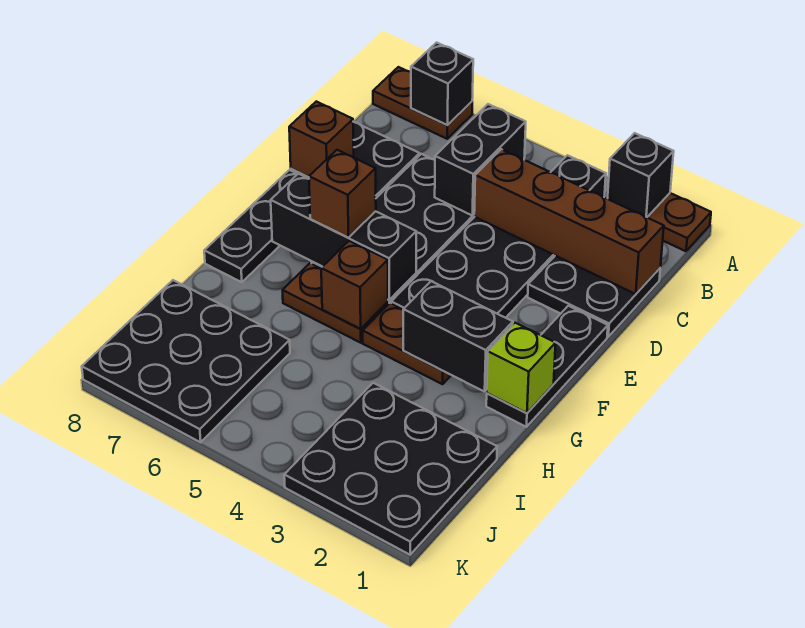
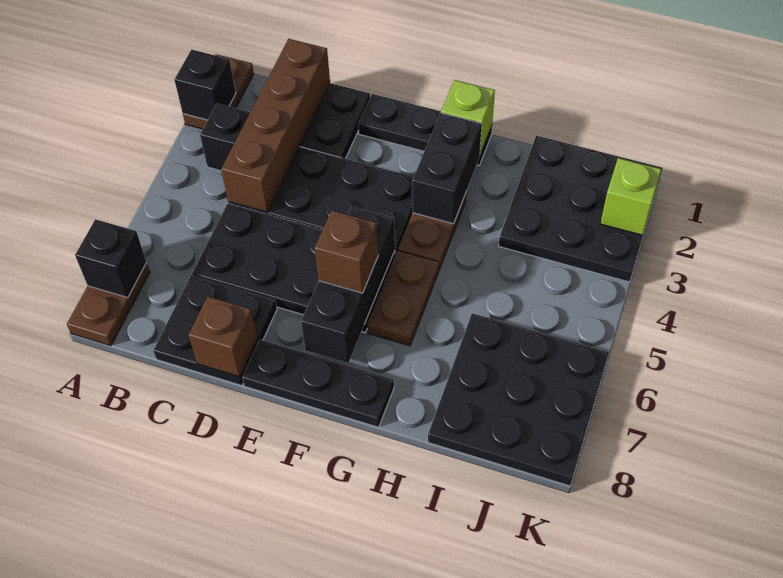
black 1x2 brick [435,104,526,216] -> none
brown 1x1 brick [321,241,388,329] -> none
none -> lime 1x1 brick [600,158,661,235]

